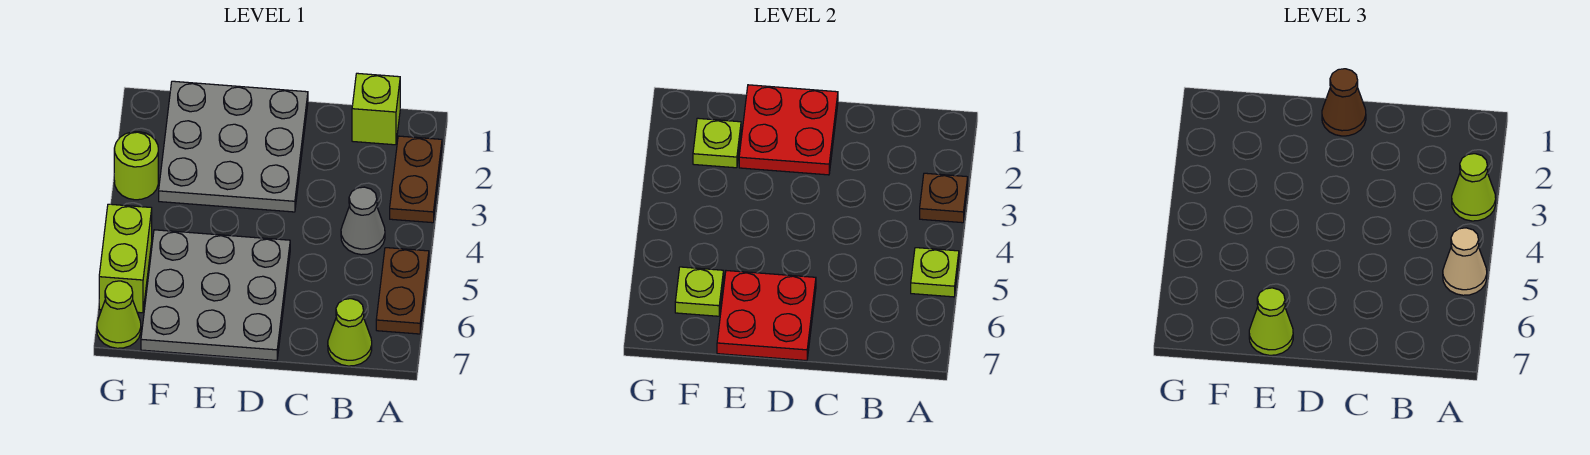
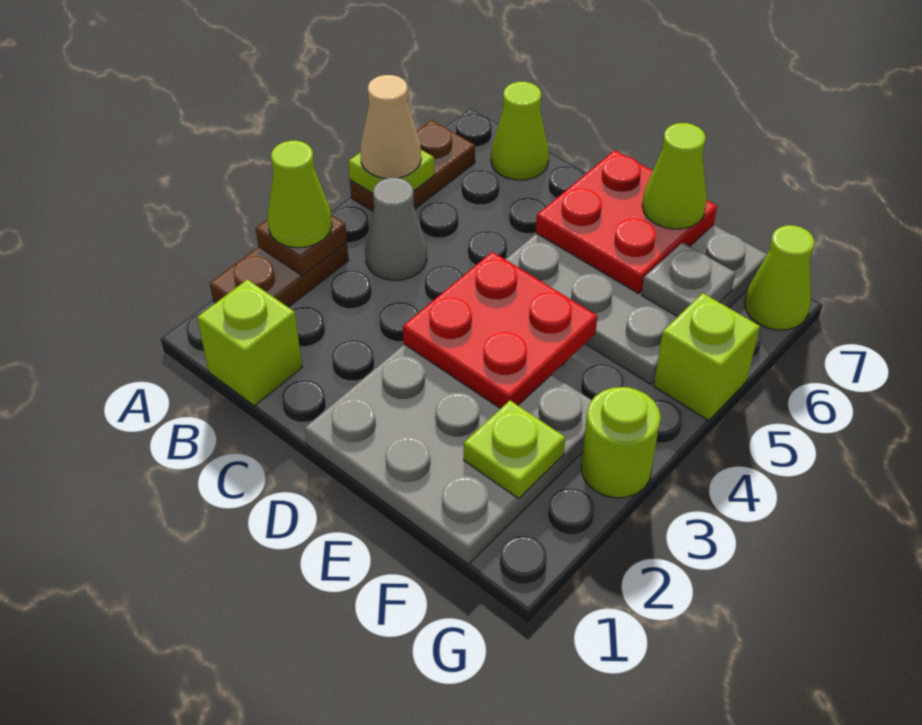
red 2x2 plate [739,85,838,175] -> red 2x2 plate moved to [403,252,597,409]
brown 1x1 cone [1322,69,1366,136] -> none
lime 1x1 plate [675,267,724,316] -> grey 1x1 plate [641,243,735,317]
lime 1x2 brick [99,204,152,313] -> lime 1x1 brick [654,293,760,421]

